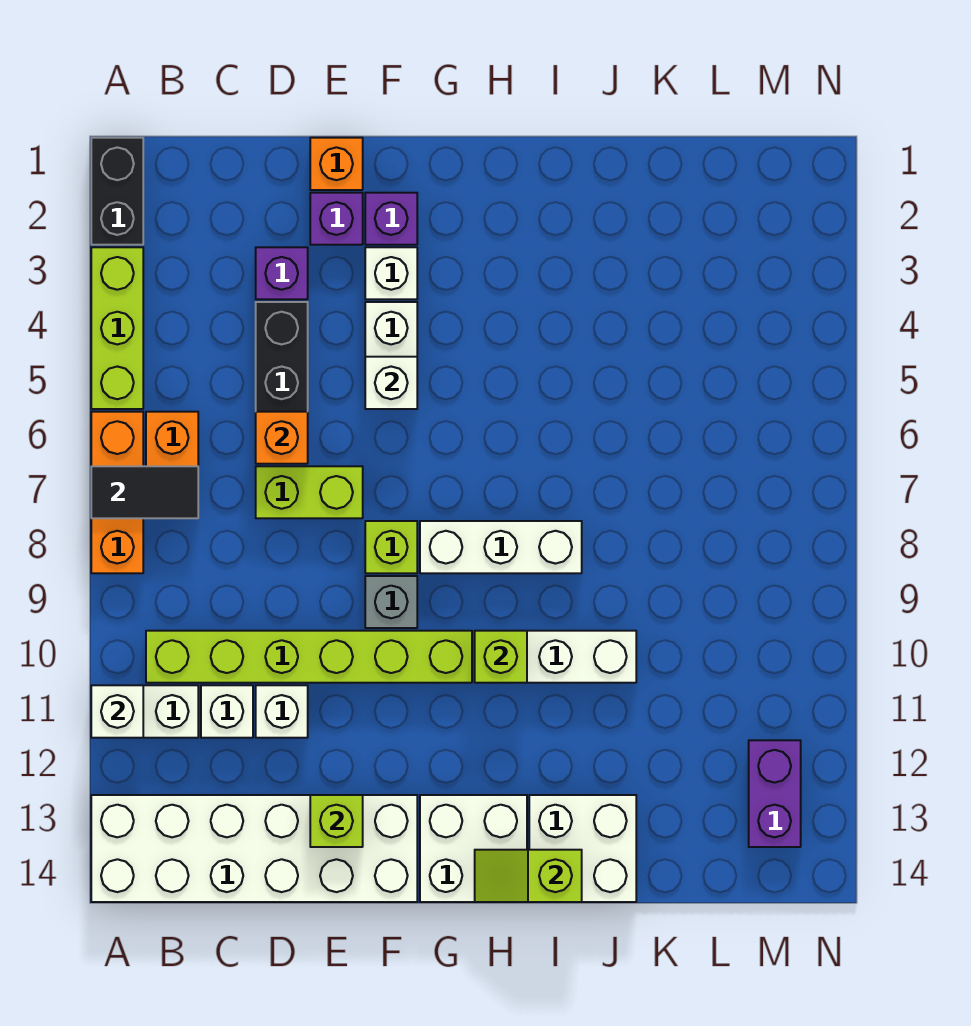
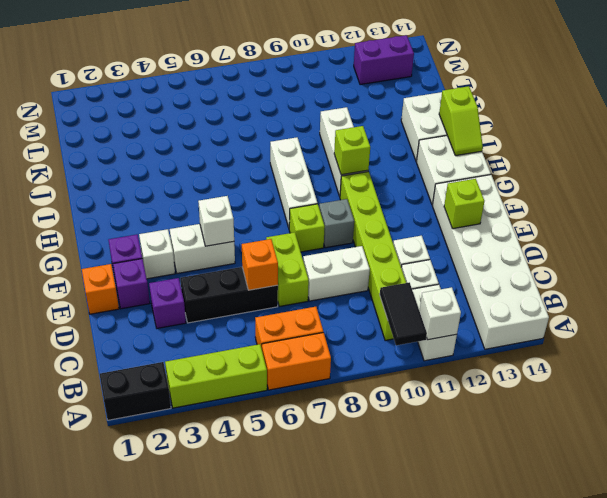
orange 1x3 brick [91,412,143,573] -> orange 1x2 brick [262,333,331,390]
black 1x2 tile [91,466,198,518] -> black 1x2 tile moved to [380,282,427,346]
none -> white 1x2 brick [303,246,370,301]

